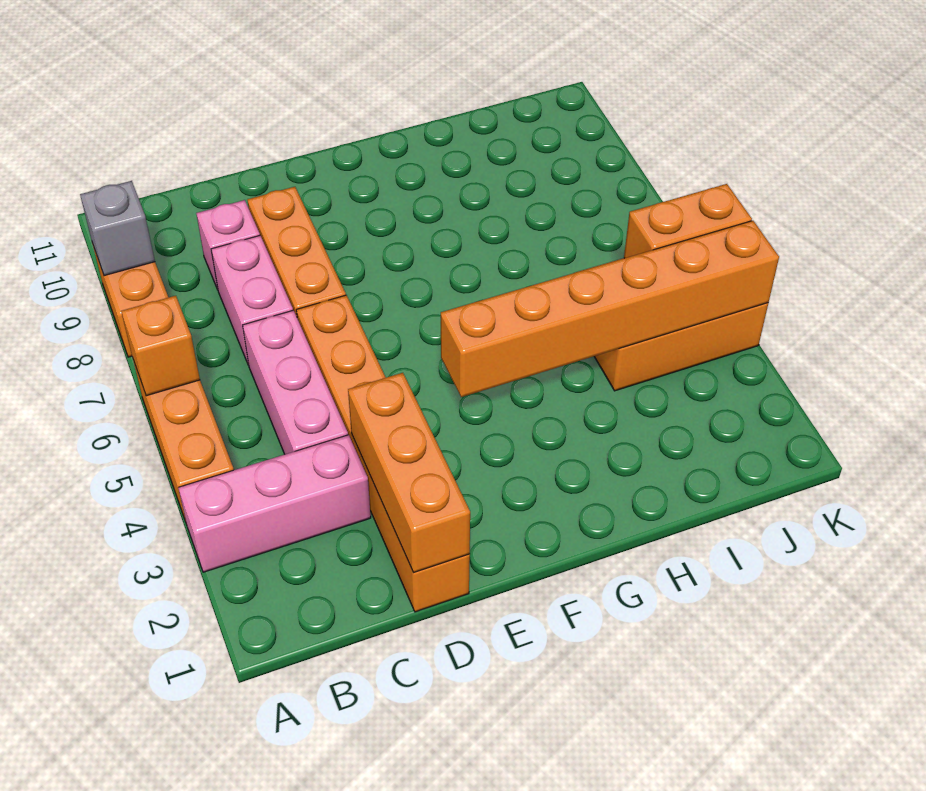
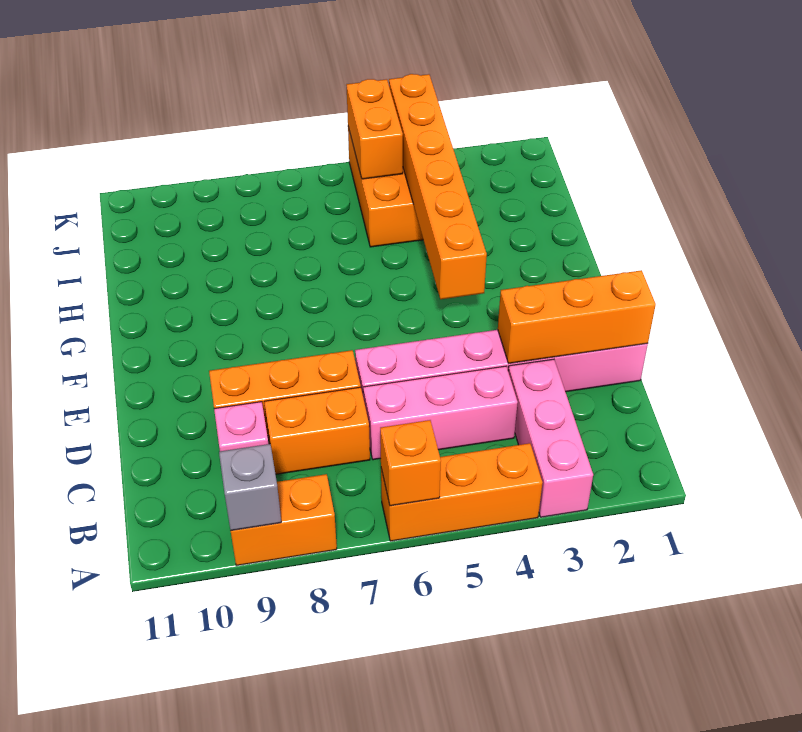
pink 1x2 brick [211,236,293,365] -> orange 1x2 brick [264,387,370,474]
orange 1x6 brick [296,295,470,612] -> pink 1x6 brick [355,330,648,398]

